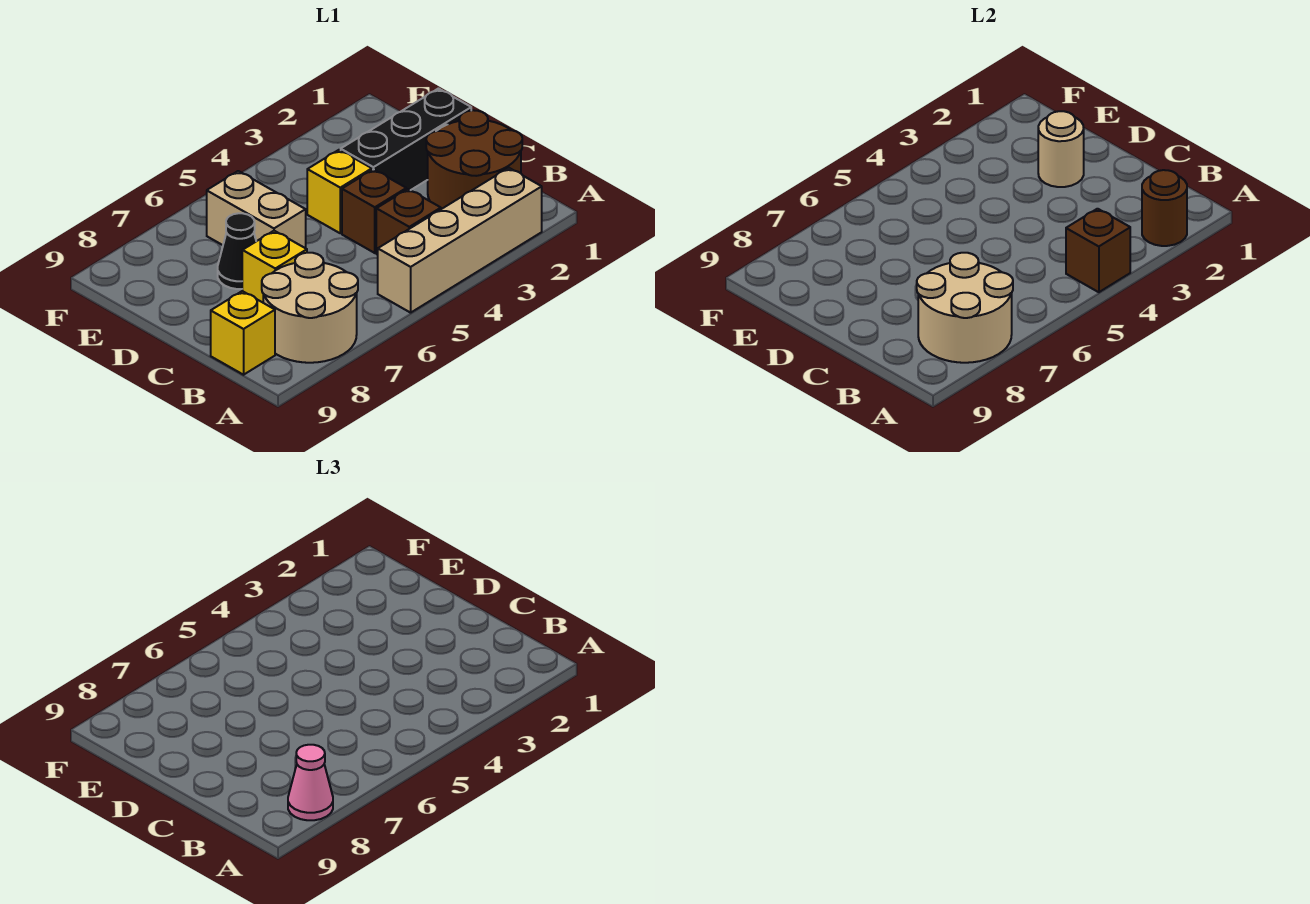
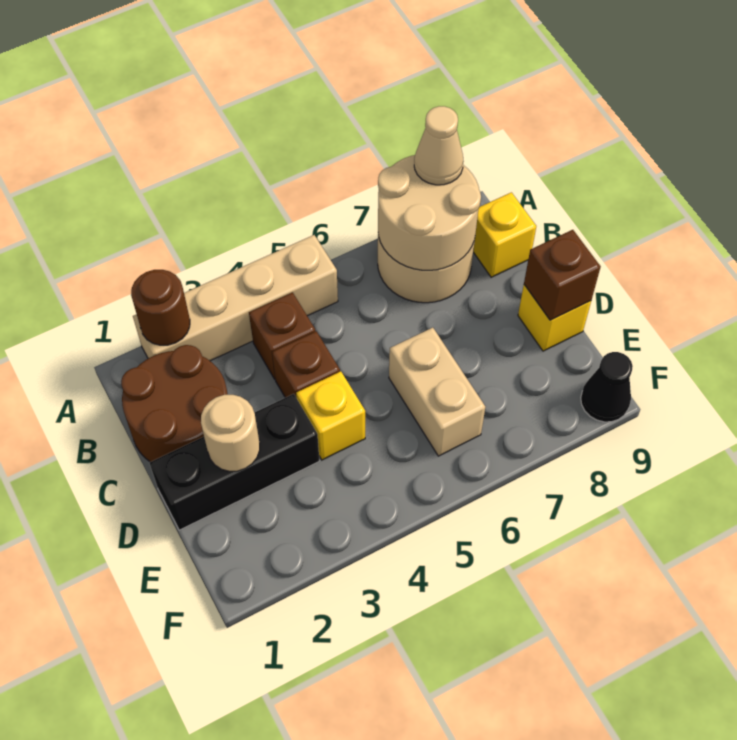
brown 1x1 brick [1066,209,1130,292] -> brown 1x1 brick moved to [524,230,601,320]
pink 1x1 cone [288,745,333,820] -> tan 1x1 cone [414,106,464,185]
yellow 1x1 brick [242,231,307,302] -> yellow 1x1 brick moved to [518,285,591,351]
black 1x1 cone [218,213,256,289] -> black 1x1 cone moved to [581,352,633,422]

